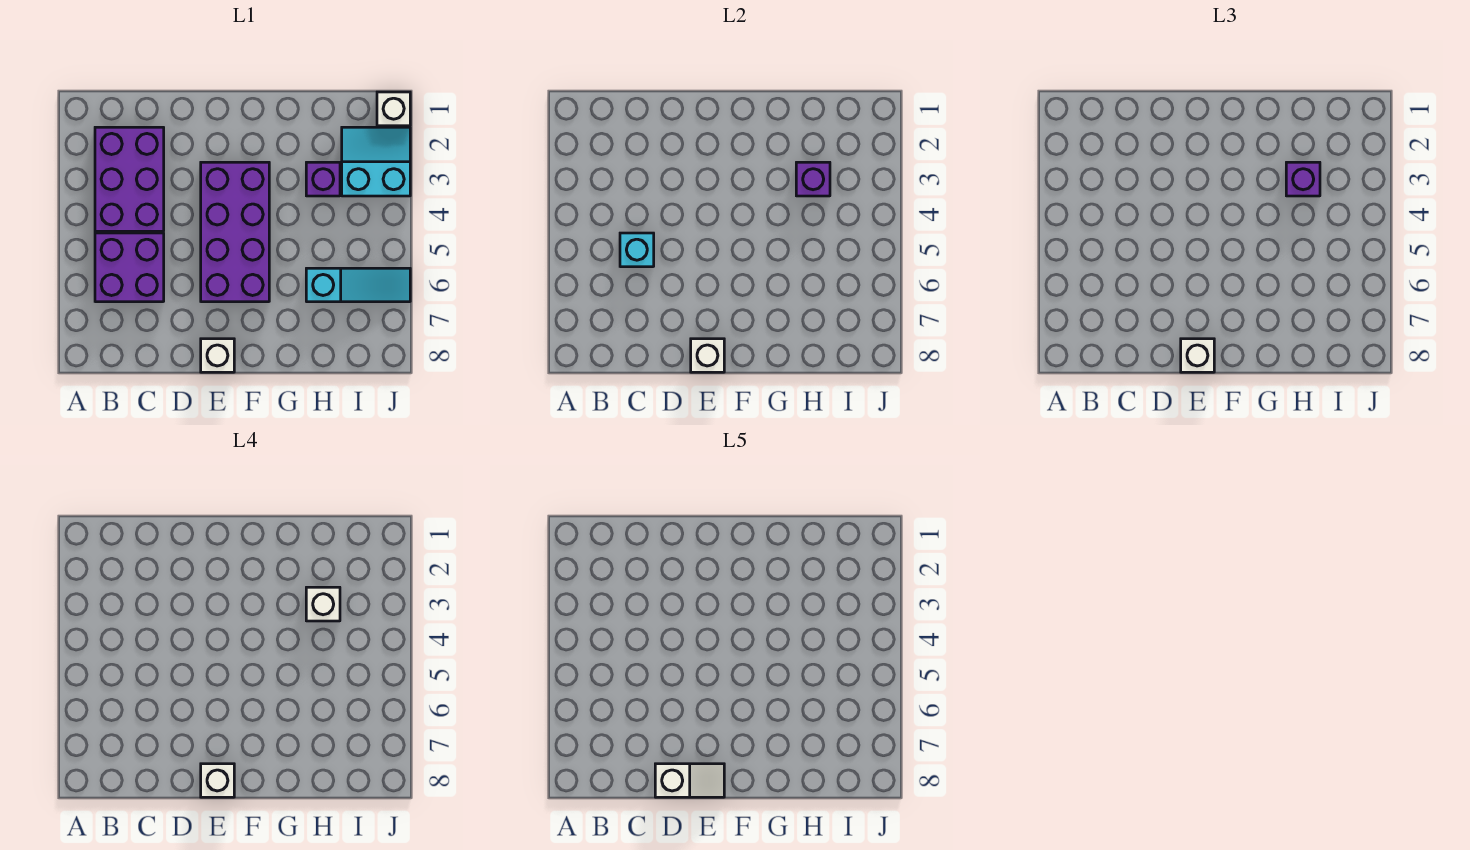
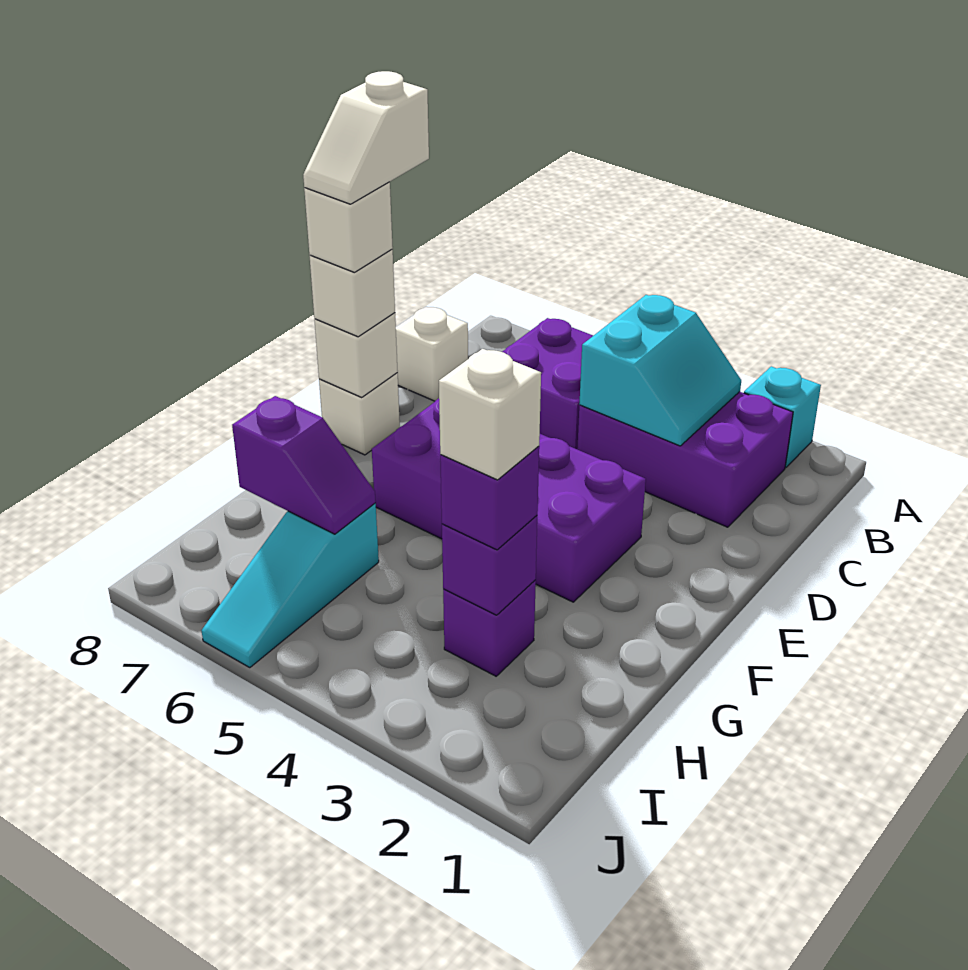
cyan 1x1 brick [620,233,654,267] -> cyan 1x1 brick moved to [744,366,821,468]
none -> purple 1x2 slope [232,396,376,534]
cyan 2x2 slope [342,127,410,196] -> cyan 2x2 slope moved to [579,295,741,446]
white 1x1 brick [377,92,410,126] -> white 1x1 brick moved to [396,307,468,401]

